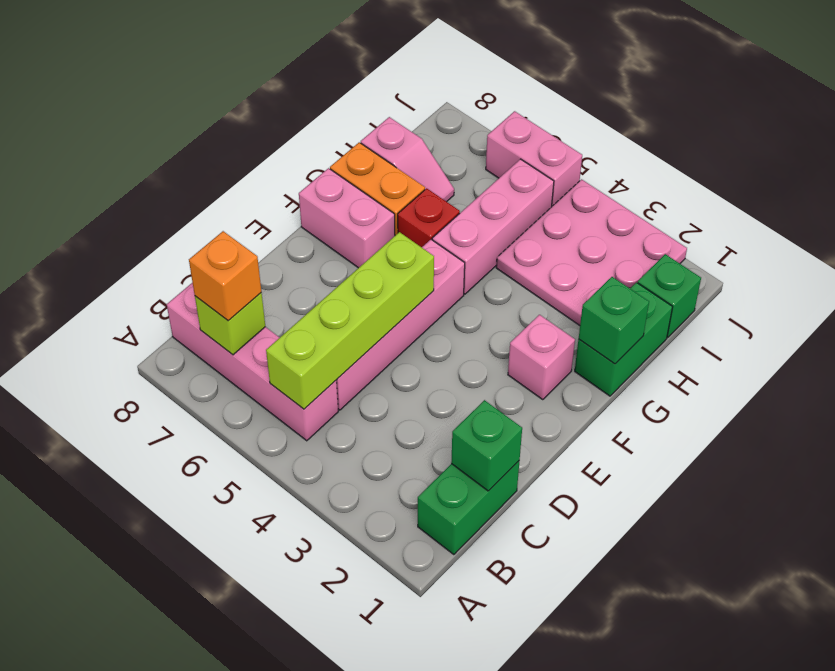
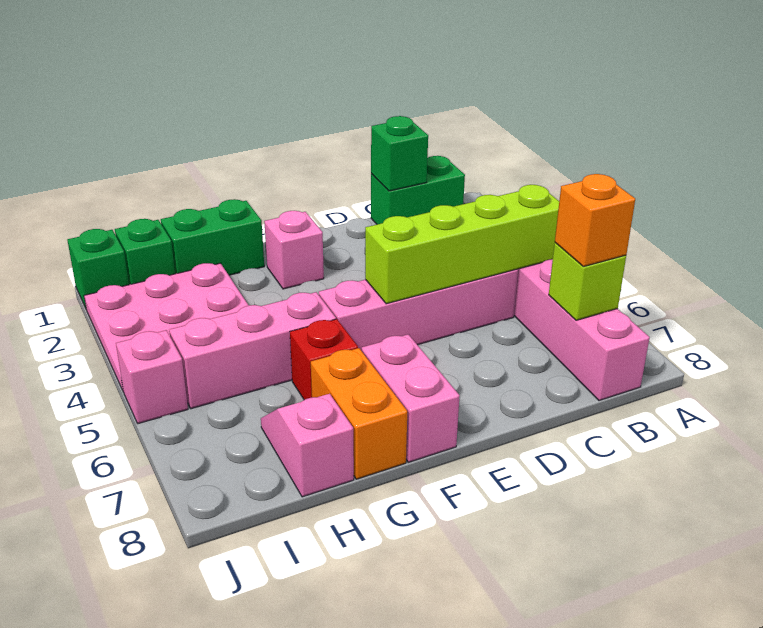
green 1x1 brick [579,277,649,364] -> green 1x1 brick moved to [67,229,129,308]
pink 1x2 brick [486,111,582,206] -> pink 1x1 brick [116,330,188,424]

